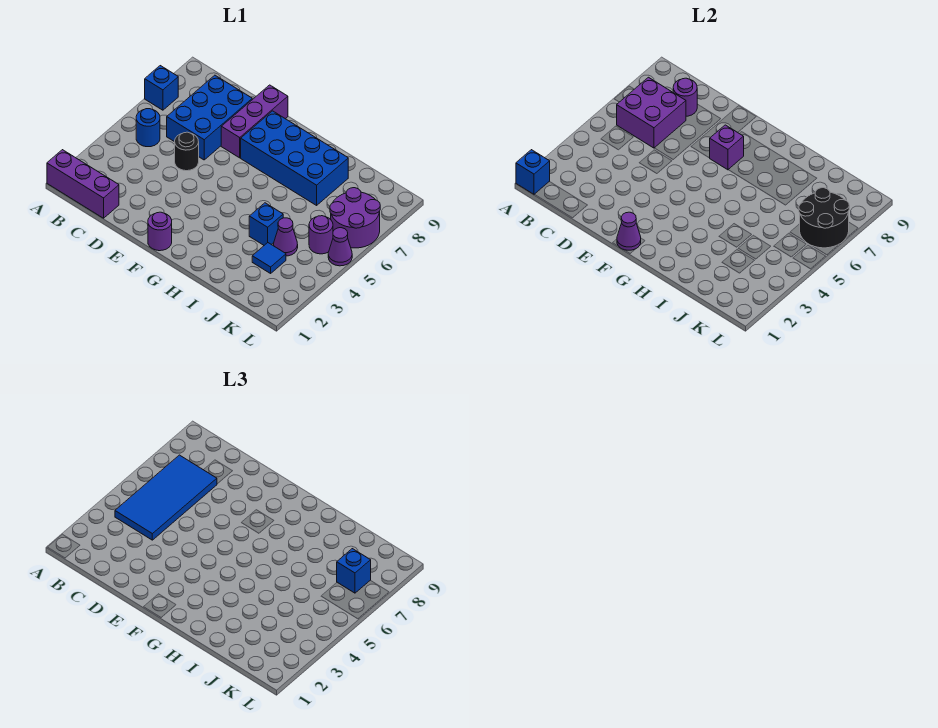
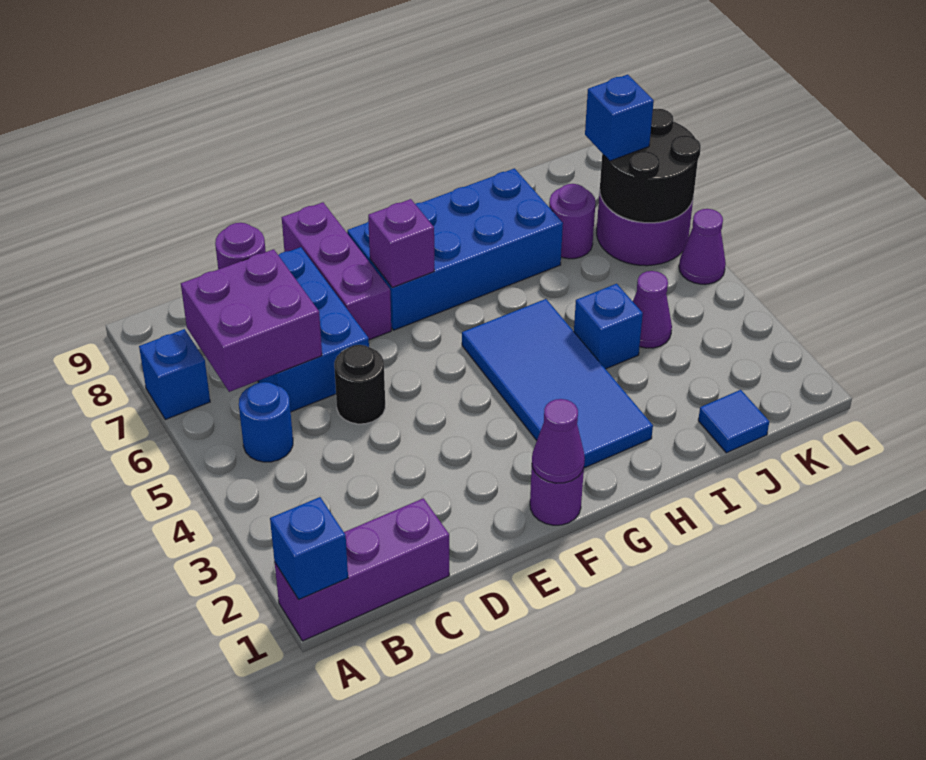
blue 2x4 tile [115,455,217,540] -> blue 2x4 tile moved to [462,299,653,468]
blue 1x1 tile [252,243,286,273] -> blue 1x1 tile moved to [698,390,769,453]
purple 1x1 round brick [309,216,333,254] -> purple 1x1 round brick moved to [549,184,595,259]

